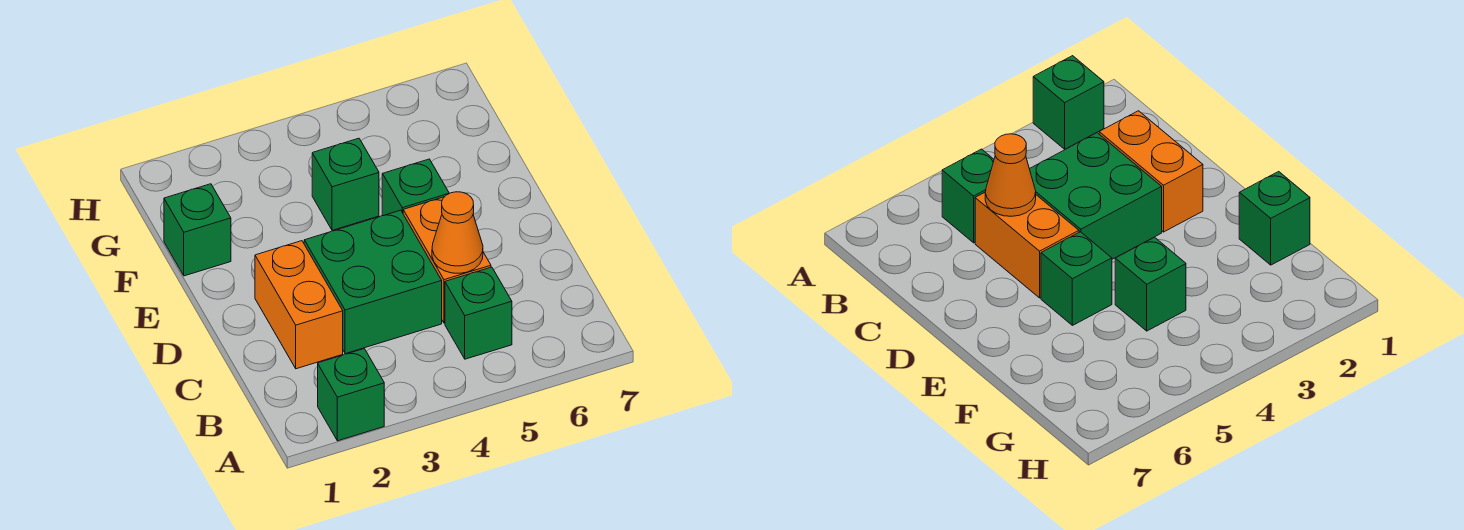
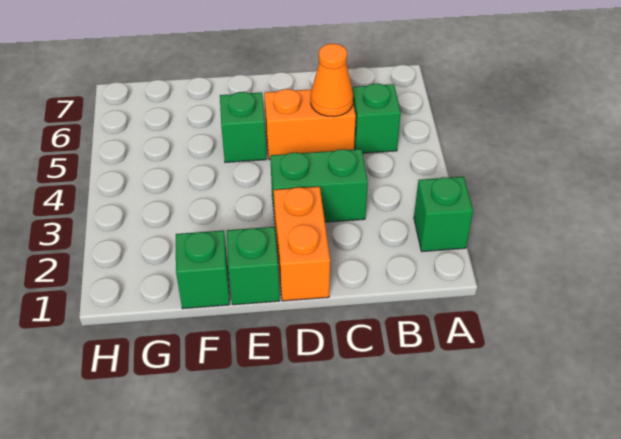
orange 1x2 brick [255,241,343,369] -> orange 1x2 brick turned to [274,187,330,301]
green 2x2 brick [304,210,442,354] -> green 1x2 brick [270,149,368,222]
green 1x1 brick [312,138,379,230] -> green 1x1 brick moved to [227,227,280,305]

